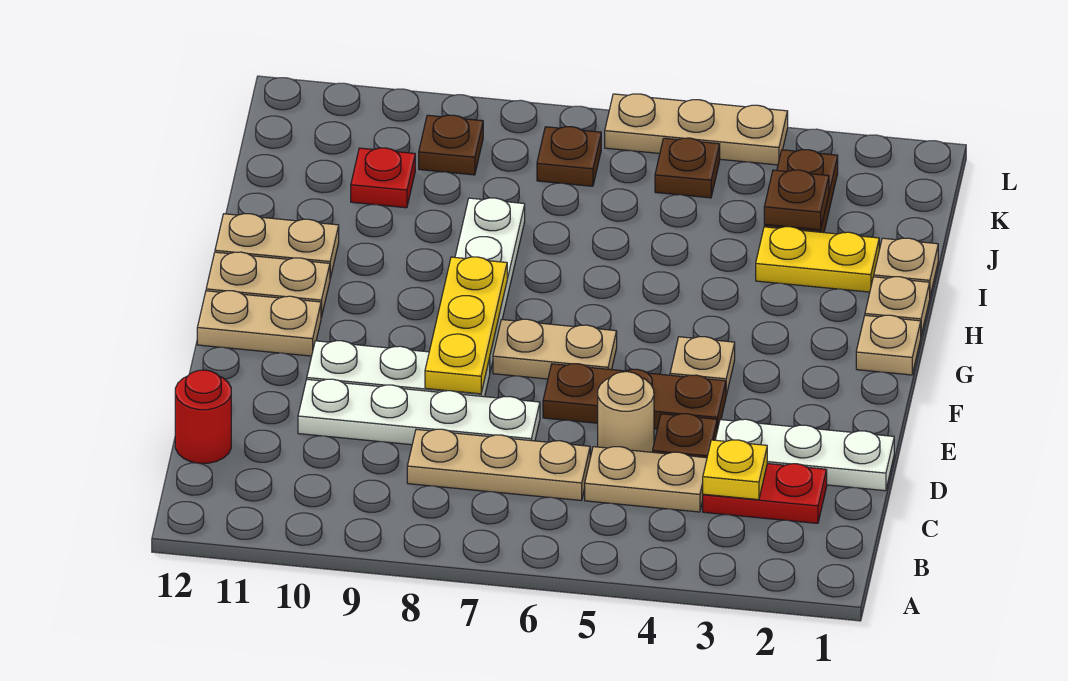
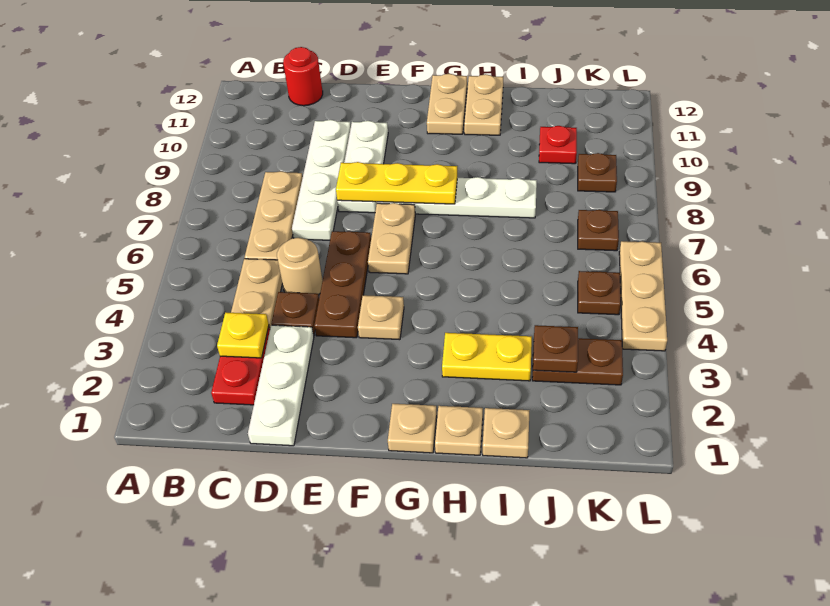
tan 1x2 plate [197,291,321,356] -> none
yellow 1x2 plate [756,227,879,292] -> yellow 1x2 plate turned to [442,333,532,381]

